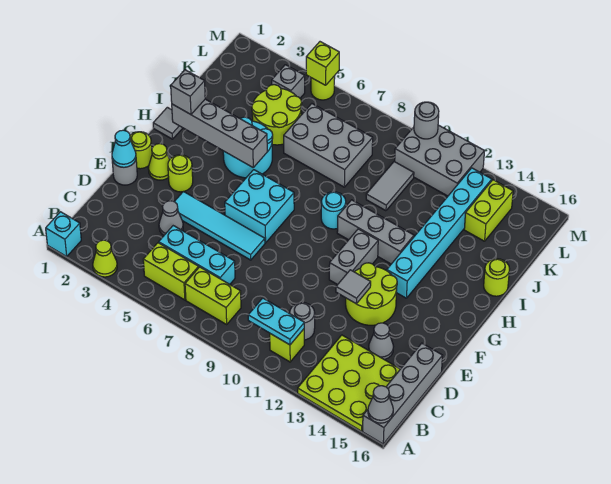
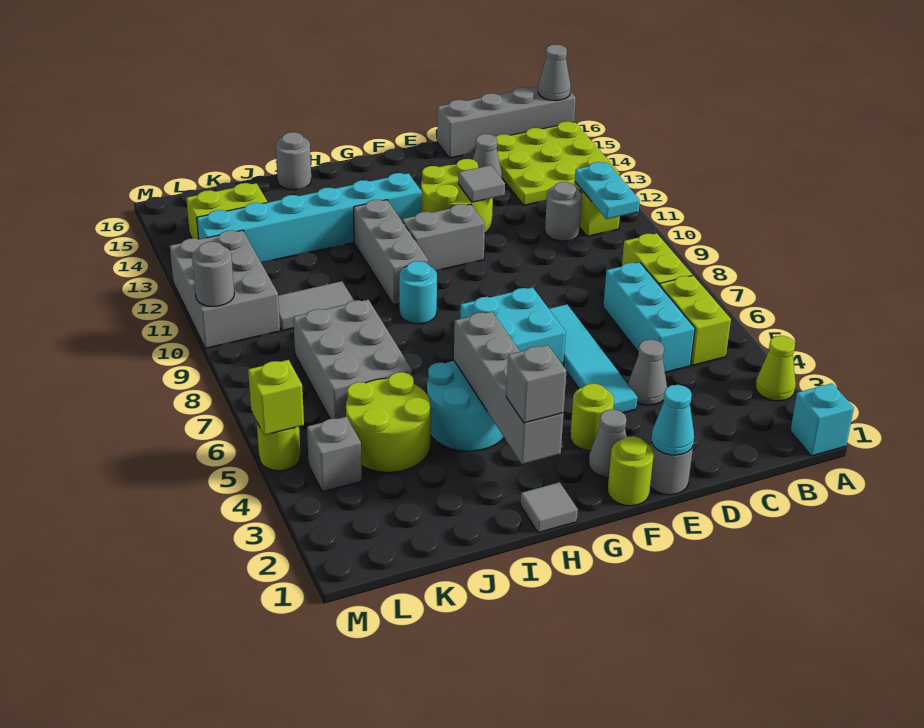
lime 1x1 cone [148,144,170,180] -> grey 1x1 cone [589,410,627,478]
lime 1x1 round brick [484,259,510,296] -> grey 1x1 round brick [276,132,311,190]

